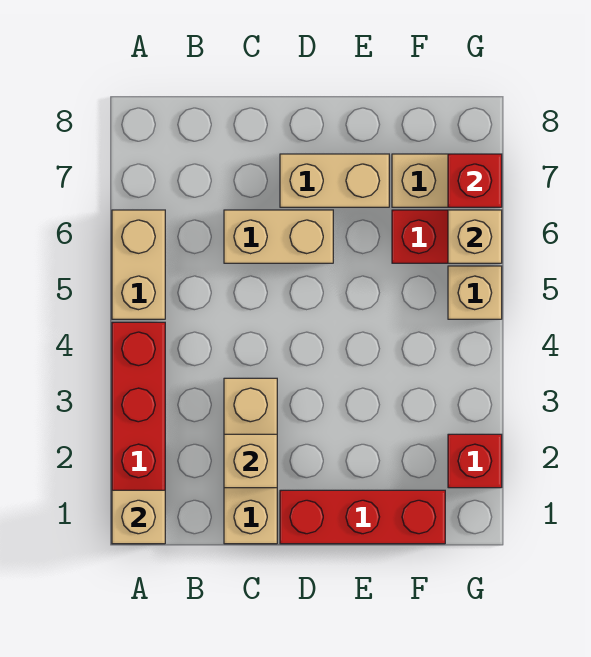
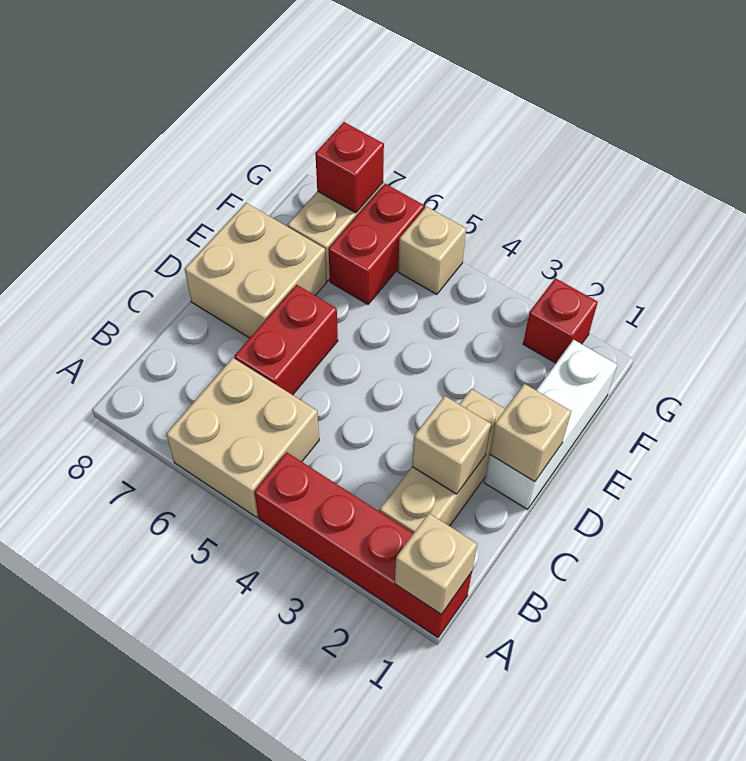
tan 1x2 brick [112,210,165,319] -> tan 2x2 brick [166,358,319,517]
tan 1x3 brick [224,378,277,544] -> tan 1x3 brick turned to [380,389,505,533]
tan 1x2 brick [224,210,333,263] -> red 1x2 brick [234,285,338,395]
red 1x3 brick [280,490,445,544] -> white 1x3 brick [484,340,617,509]
tan 1x2 brick [280,154,389,207] -> tan 2x2 brick [185,203,327,338]
tan 1x1 brick [448,210,502,263] -> tan 1x1 brick moved to [490,384,571,482]

